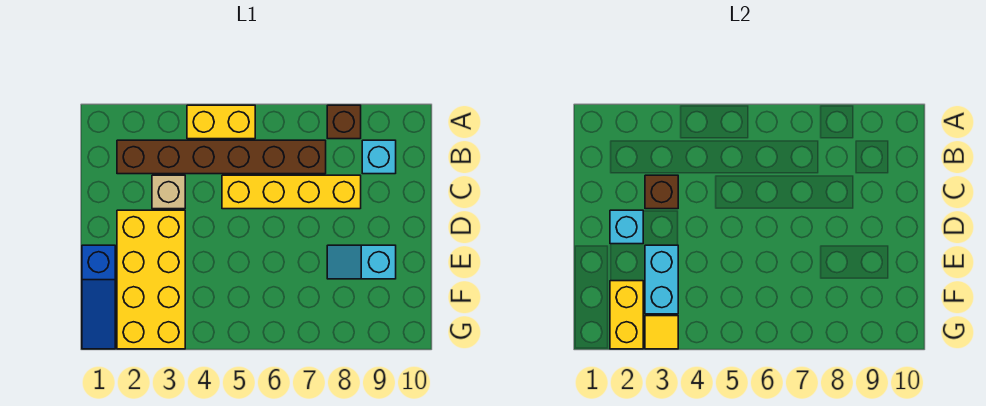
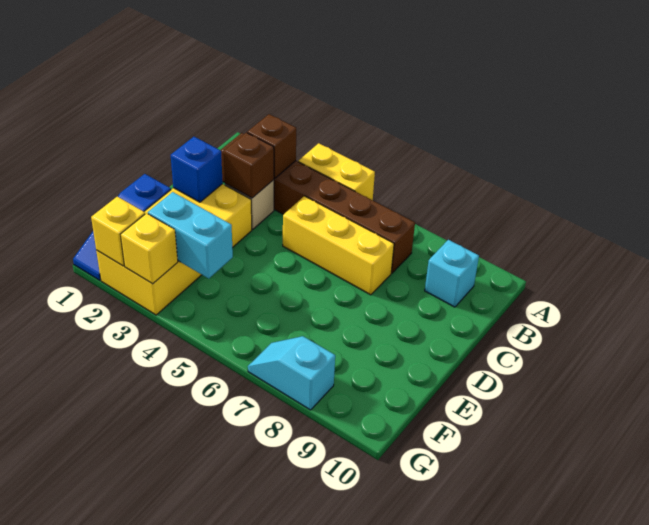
brown 1x1 brick [327,105,361,139] -> brown 1x1 brick moved to [247,114,296,178]
yellow 1x4 brick [222,175,361,209] -> yellow 1x3 brick [283,196,394,295]
cyan 1x1 brick [610,210,643,244] -> blue 1x1 brick [171,137,223,202]
cyan 1x2 brick [645,245,678,314] -> cyan 1x2 brick turned to [148,192,233,279]
cyan 1x2 slope [327,245,396,279] -> cyan 1x2 slope moved to [248,336,335,410]
yellow 1x2 brick [610,281,643,349] -> yellow 1x1 brick [91,197,145,266]
yellow 1x1 tile [645,316,678,349] -> yellow 1x1 brick [120,213,178,284]

